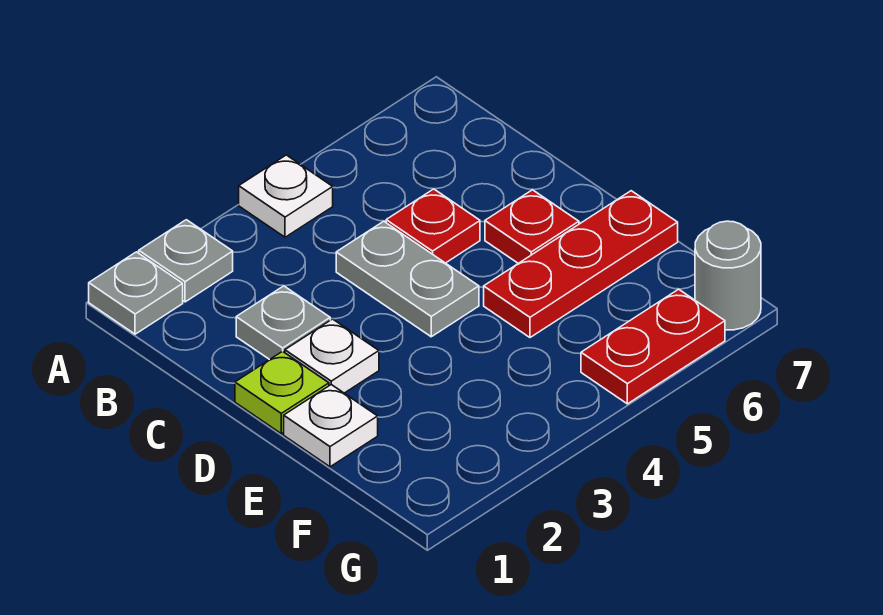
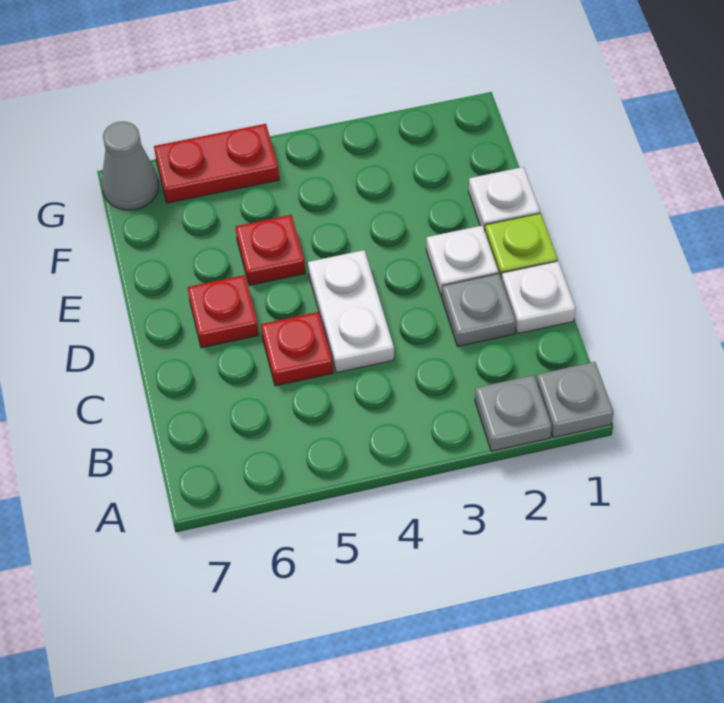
white 1x1 plate [239,155,333,237] -> white 1x1 plate moved to [502,261,576,334]
grey 1x2 plate [336,221,479,337] -> white 1x2 plate [308,250,394,373]
red 1x3 plate [484,191,678,337] -> red 1x1 plate [235,215,305,285]
grey 1x1 round brick [695,221,761,330] -> grey 1x1 cone [102,121,159,210]

